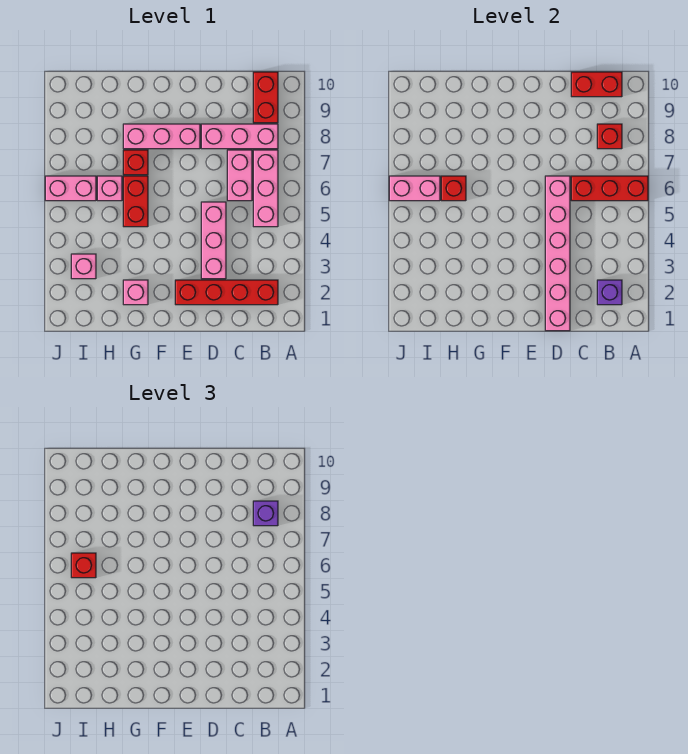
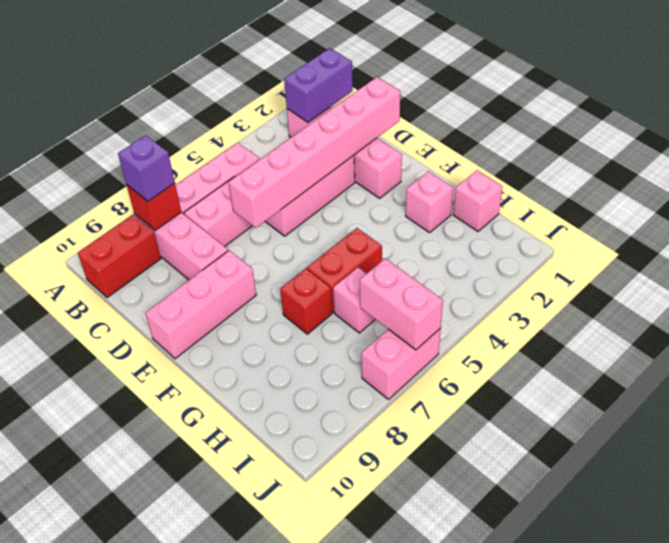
red 1x3 brick [571,176,648,201] -> none
red 1x4 brick [175,280,278,305] -> pink 1x4 brick [287,108,402,198]
purple 1x1 brick [597,280,622,305] -> purple 1x2 brick [284,48,353,122]
red 1x2 brick [571,72,622,97] -> none
pink 1x3 brick [123,124,200,149] -> pink 1x3 brick turned to [145,251,256,359]
red 1x1 brick [441,176,466,201] -> none
pink 1x1 brick [71,254,96,279] -> pink 1x1 brick moved to [453,170,503,231]
pink 1x2 brick [45,176,96,201] -> pink 1x2 brick turned to [361,328,441,399]
red 1x1 brick [71,553,96,578] -> none

